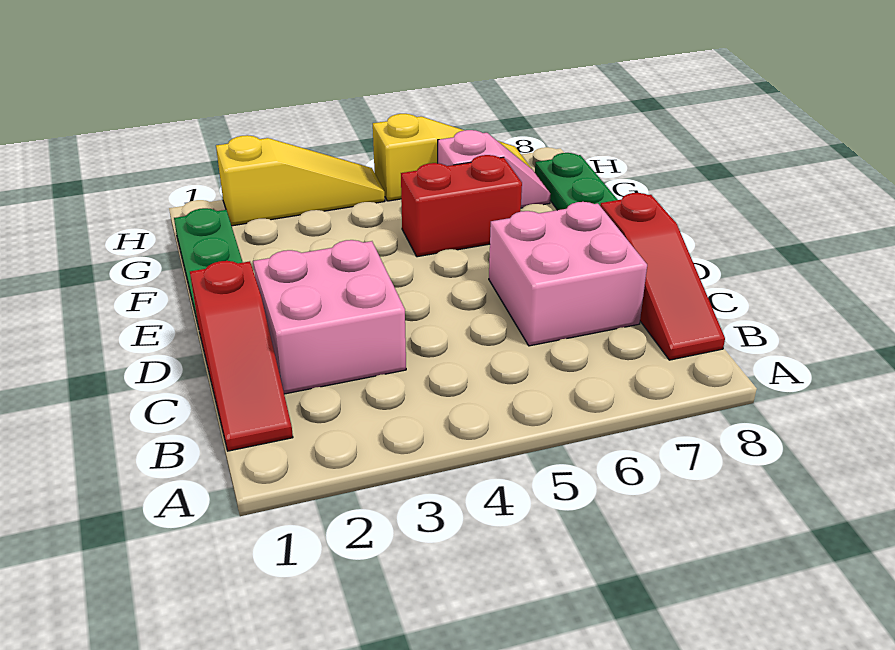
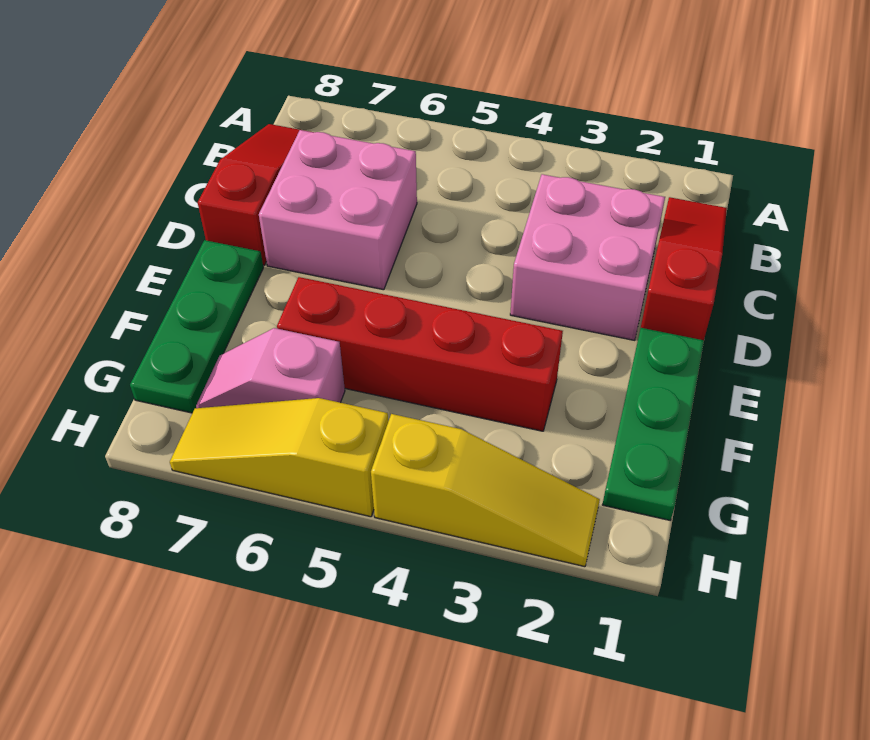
red 1x2 brick [401,155,522,257] -> red 1x4 brick [277,277,563,431]
yellow 1x3 slope [216,135,385,226] -> yellow 1x3 slope turned to [371,414,600,567]

